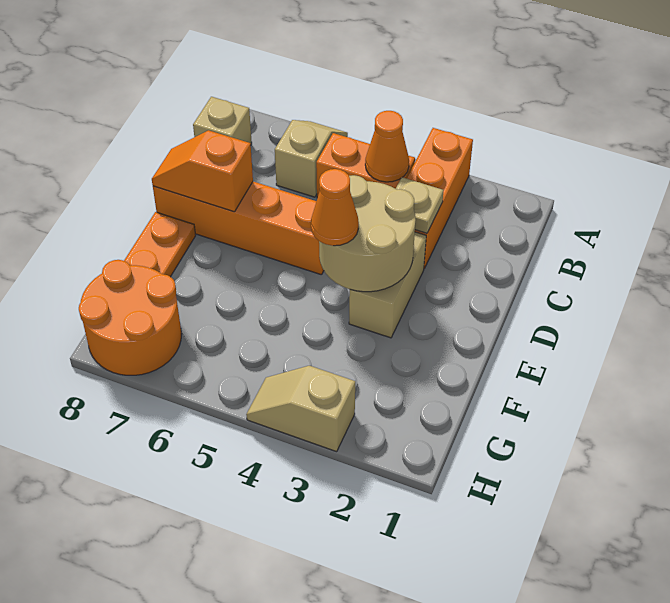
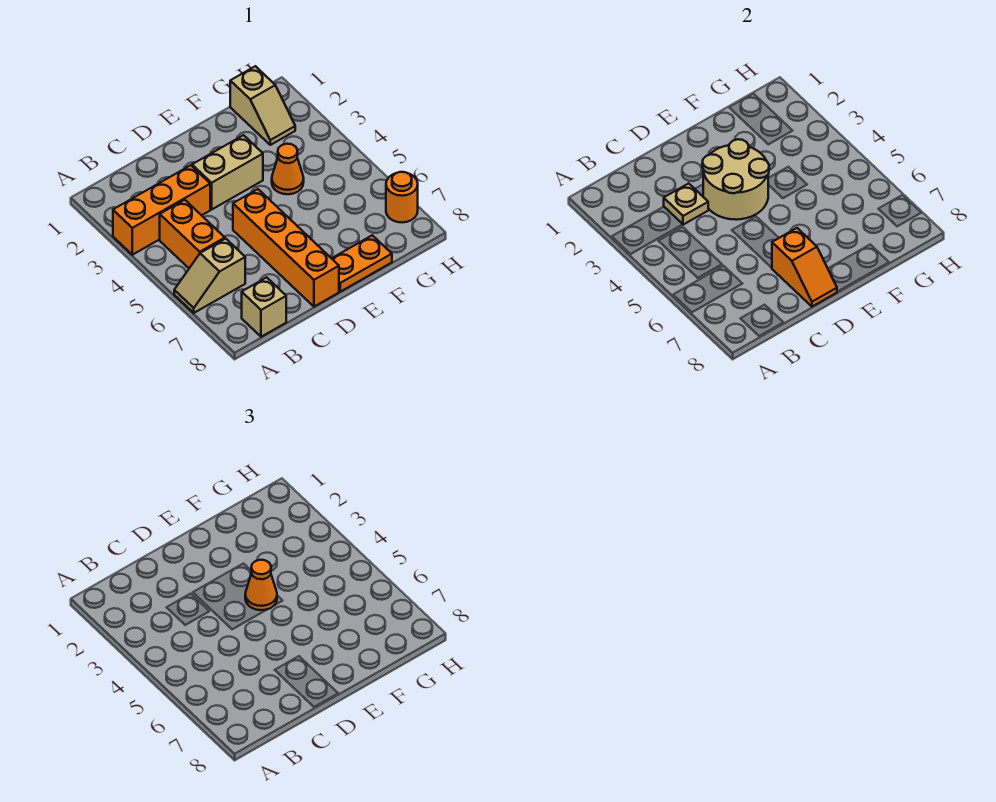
orange 1x1 cone [365,111,409,182] -> orange 1x1 cone moved to [272,144,304,194]
orange 2x2 round brick [79,260,181,375] -> orange 1x1 round brick [386,172,418,223]
tan 1x2 slope [246,366,355,452] -> tan 1x2 slope moved to [230,66,295,145]

